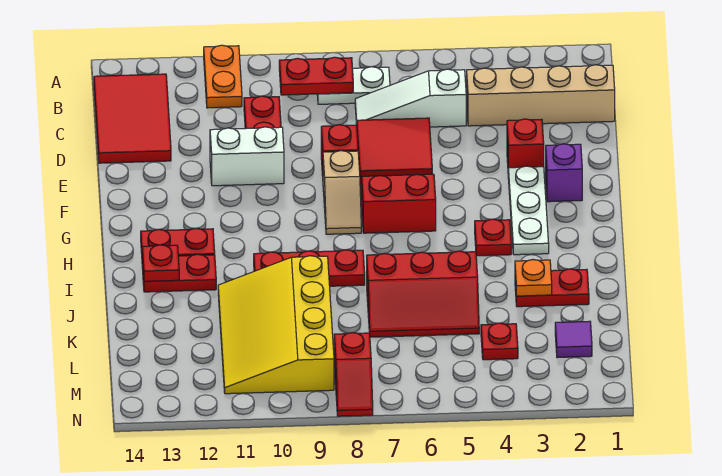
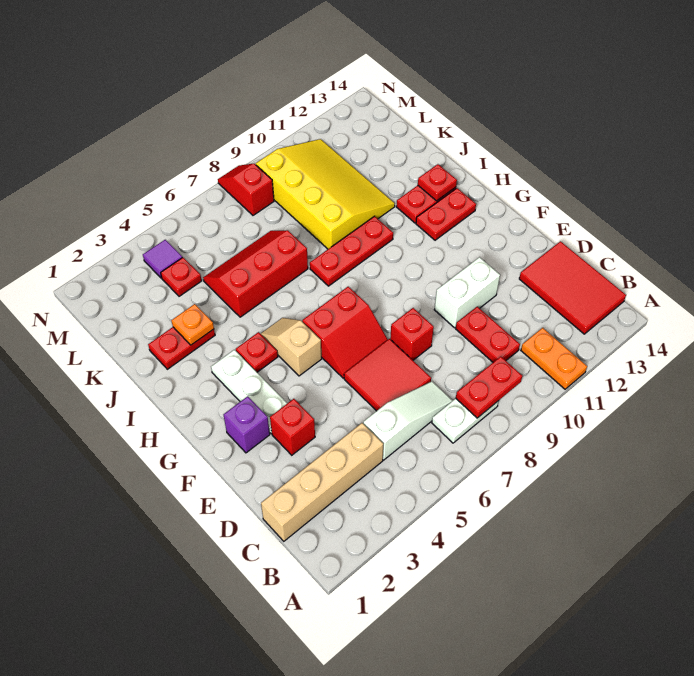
tan 1x2 slope [323,151,361,234] -> tan 1x2 slope moved to [261,318,322,376]
purple 1x1 tile [555,321,592,358] -> purple 1x1 tile moved to [143,240,182,278]

